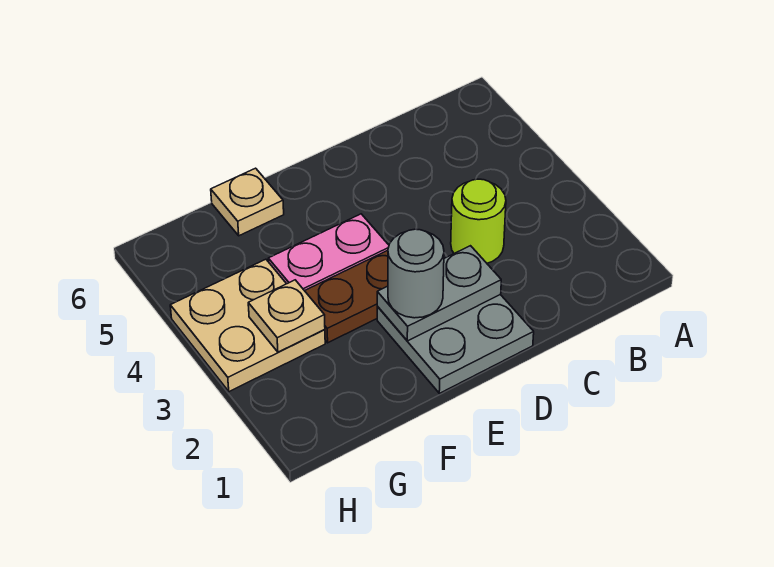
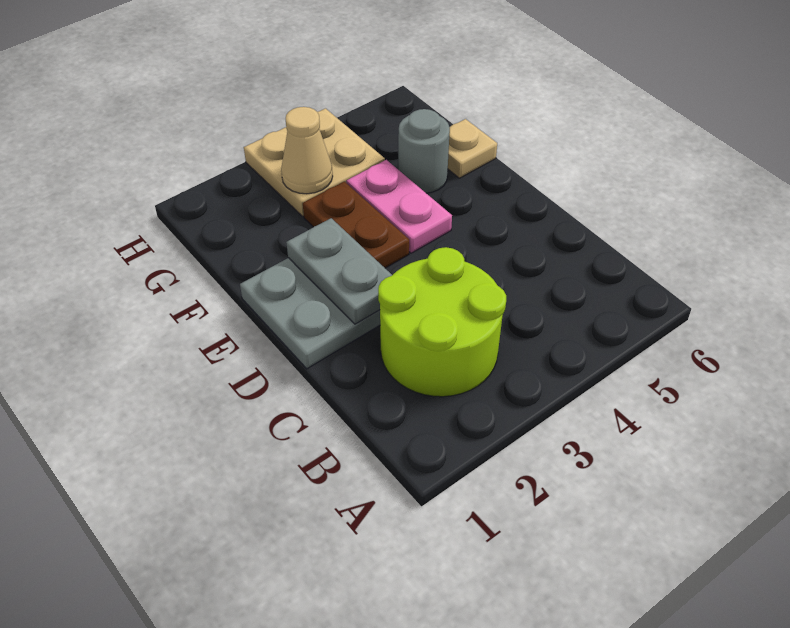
lime 1x1 round brick [451,179,506,263] -> lime 2x2 round brick [378,247,506,397]
grey 1x1 round brick [388,229,444,318] -> grey 1x1 round brick moved to [398,109,450,193]
tan 1x1 plate [248,280,325,352] -> tan 1x1 cone [281,107,333,194]

